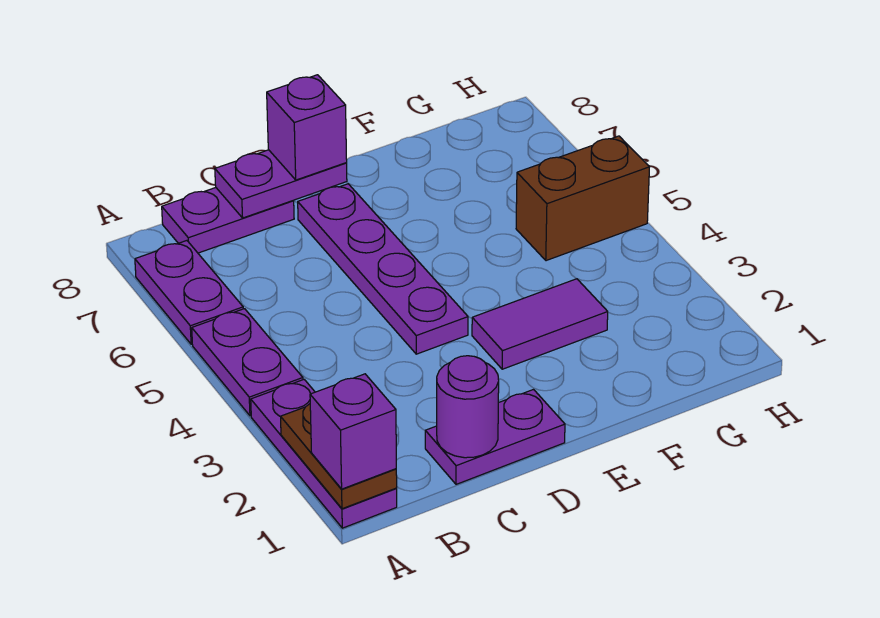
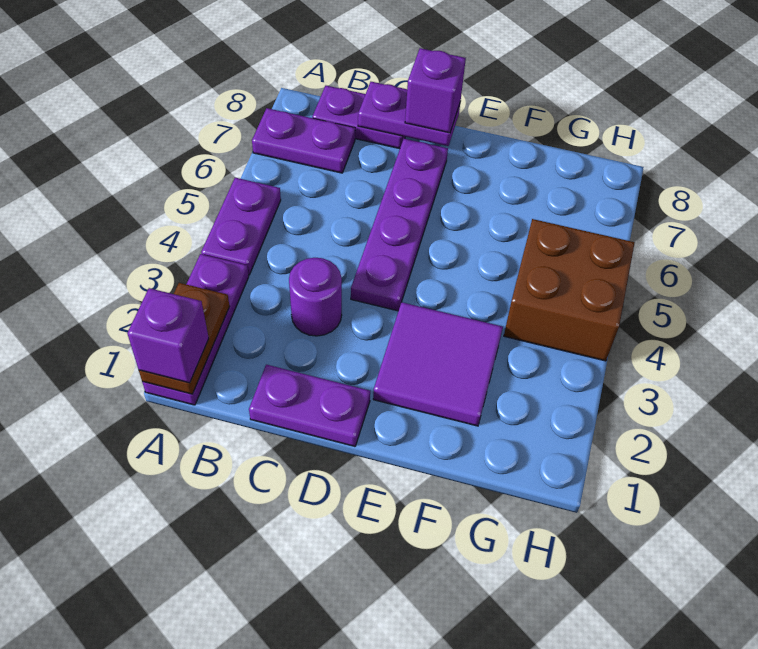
purple 1x2 plate [135,241,243,344] -> purple 1x2 plate turned to [252,108,355,173]
purple 1x1 round brick [437,356,499,458] -> purple 1x1 round brick moved to [289,258,342,336]
purple 1x2 tile [472,279,608,369] -> purple 2x2 tile [373,302,503,426]
brown 1x2 brick [516,136,649,261] -> brown 2x2 brick [504,219,635,361]

